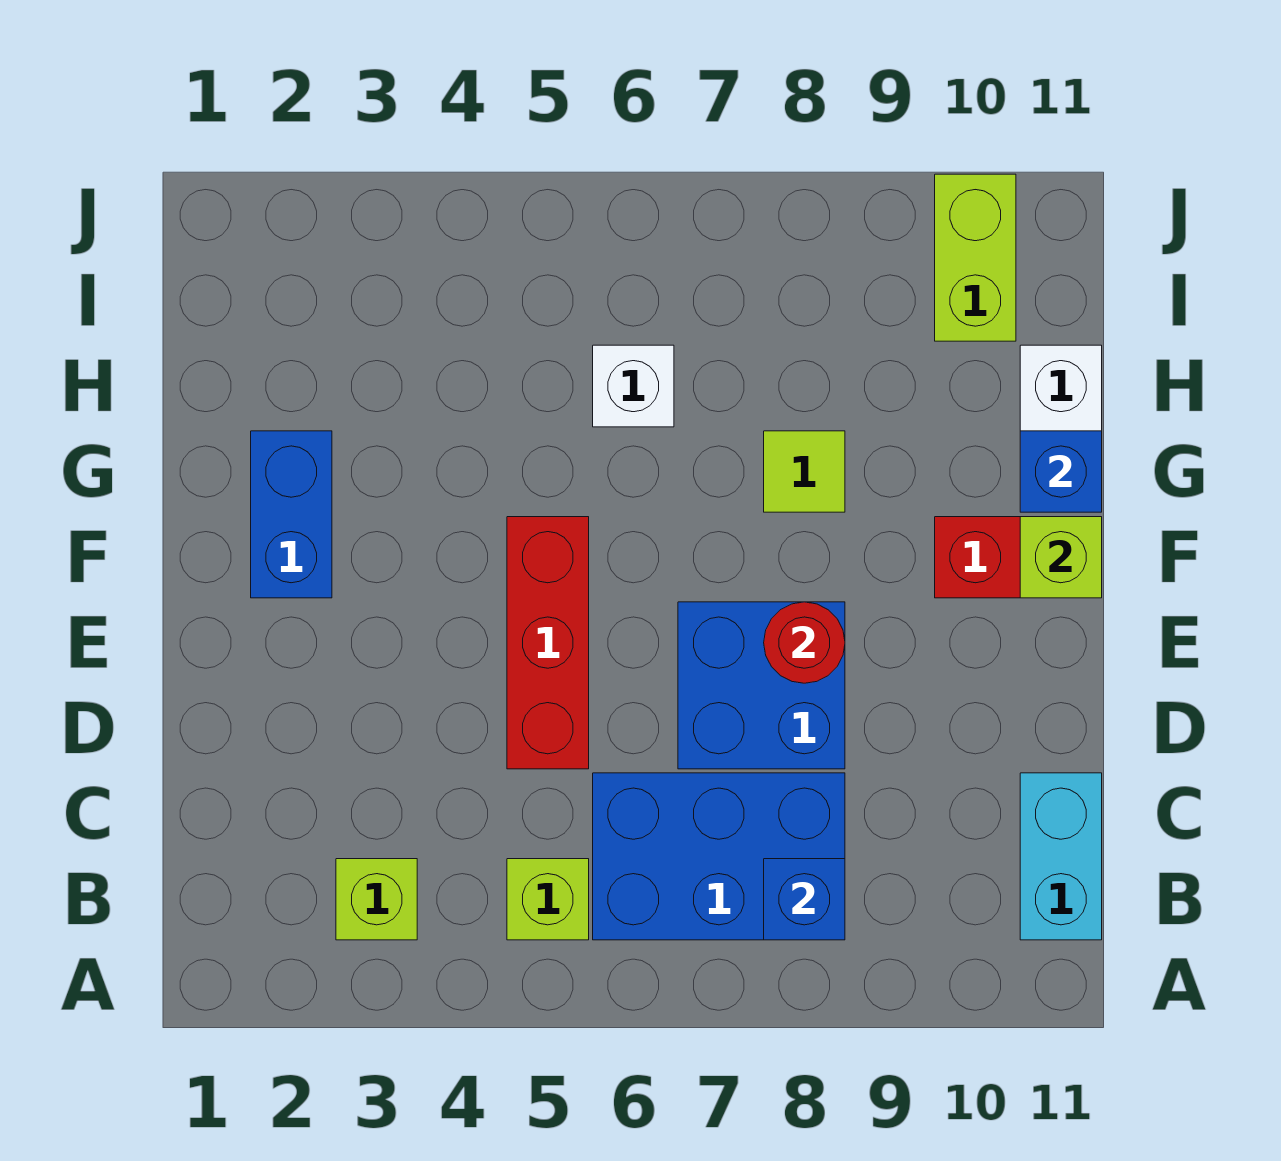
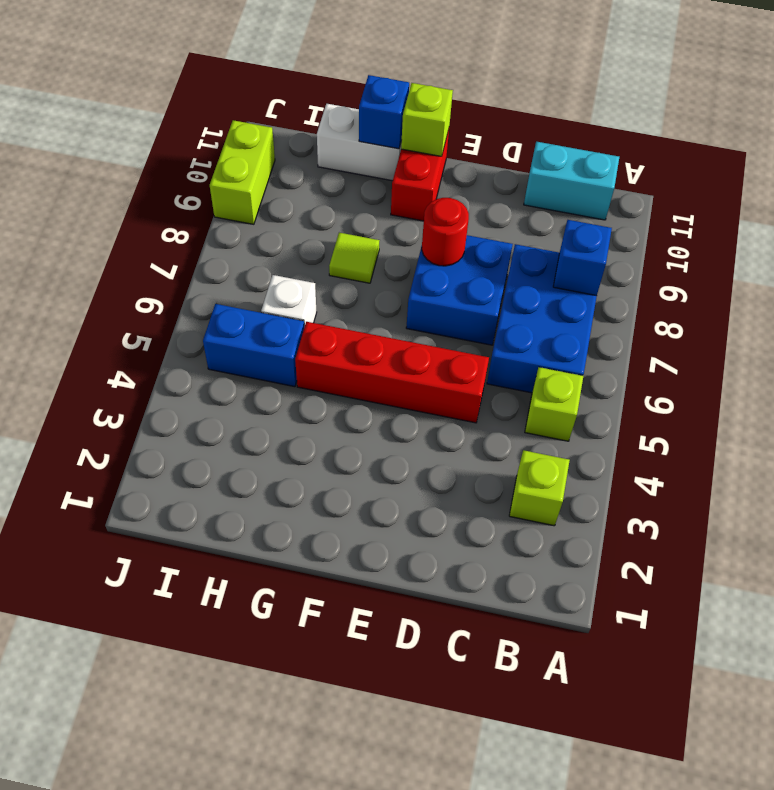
red 1x3 brick [507,517,589,769] -> red 1x4 brick [295,322,489,423]
blue 1x2 brick [251,431,332,598] -> blue 1x2 brick moved to [203,304,304,387]
lime 1x2 brick [935,174,1016,341] -> lime 1x2 brick turned to [210,120,275,224]

